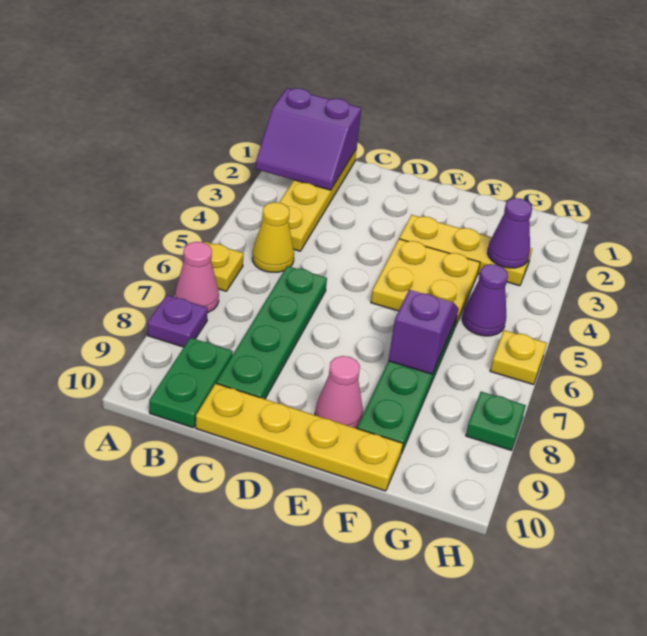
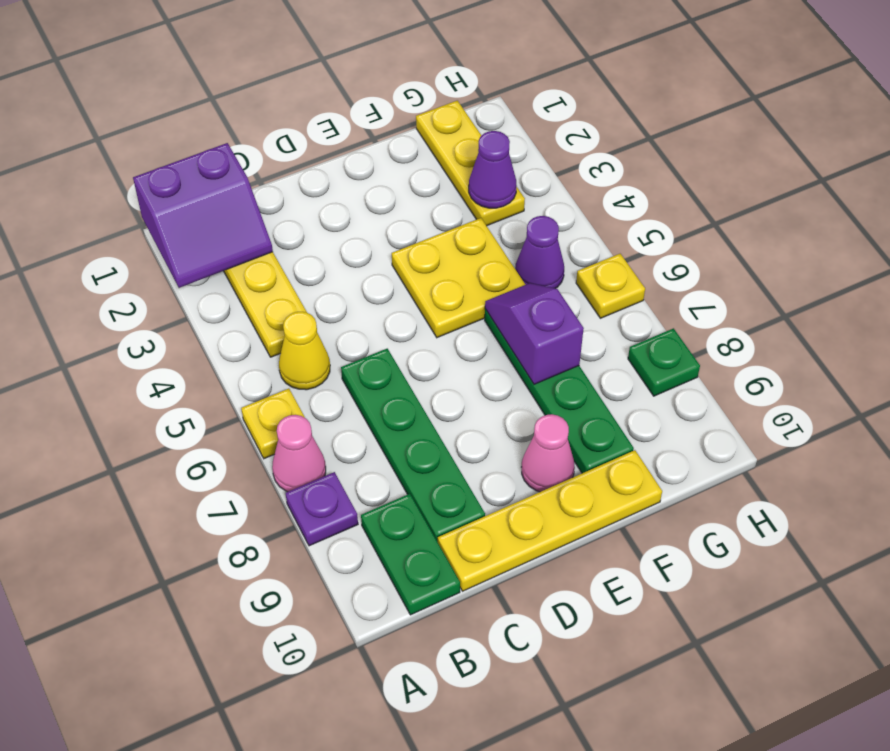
yellow 1x3 plate [399,215,532,286] -> yellow 1x3 plate turned to [416,101,525,226]

